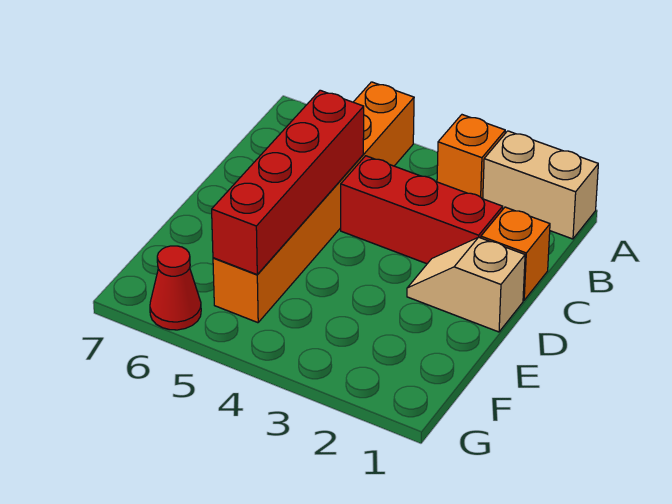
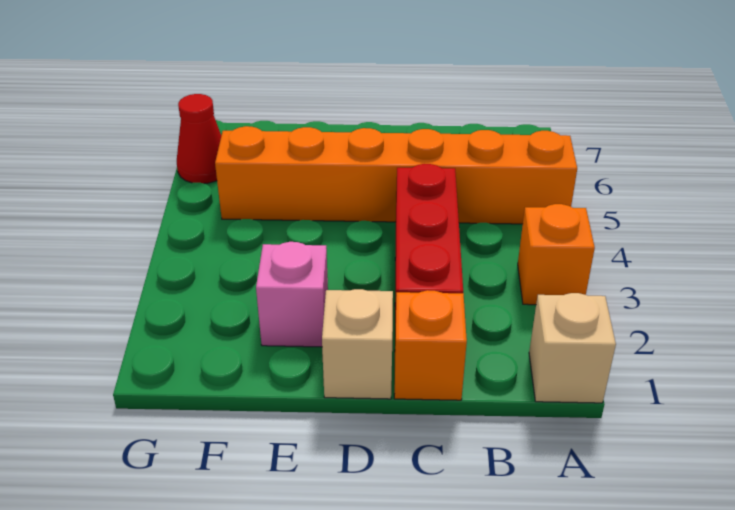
tan 1x2 brick [483,131,598,239] -> tan 1x1 brick [529,293,616,403]
red 1x4 brick [212,90,364,275] -> none
none -> pink 1x1 brick [256,242,328,347]

